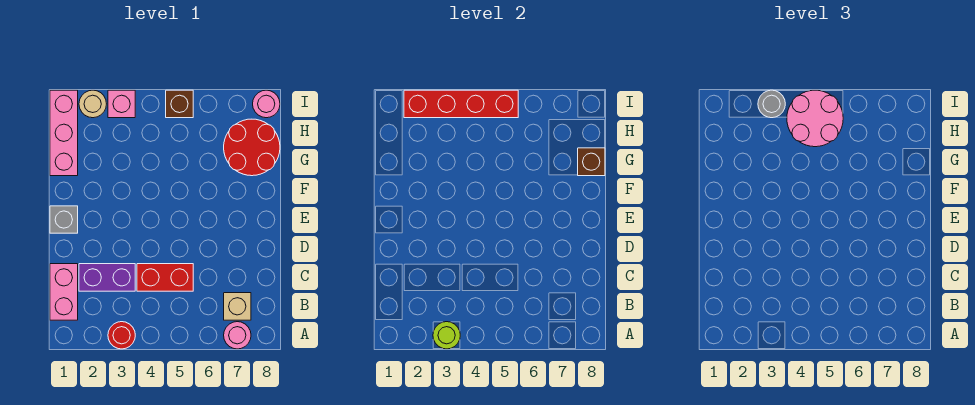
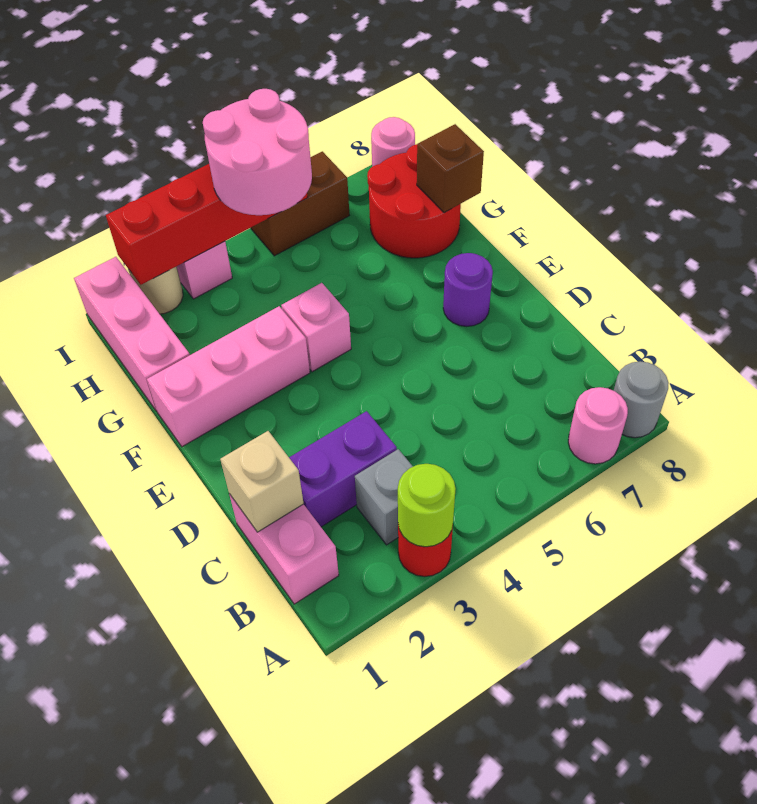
tan 1x1 brick [224,293,251,320] -> tan 1x1 brick moved to [220,431,304,532]
red 1x2 brick [137,264,193,291] -> none
grey 1x1 brick [50,206,78,233] -> grey 1x1 brick moved to [355,449,413,545]
none -> purple 1x1 round brick [443,253,493,327]
none -> pink 1x3 brick [147,306,310,447]
none -> pink 1x1 brick [281,283,351,372]
grey 1x1 round brick [758,90,785,118] -> grey 1x1 round brick moved to [614,361,669,438]
brown 1x1 brick [166,90,193,118] -> brown 1x2 brick [251,151,349,256]

